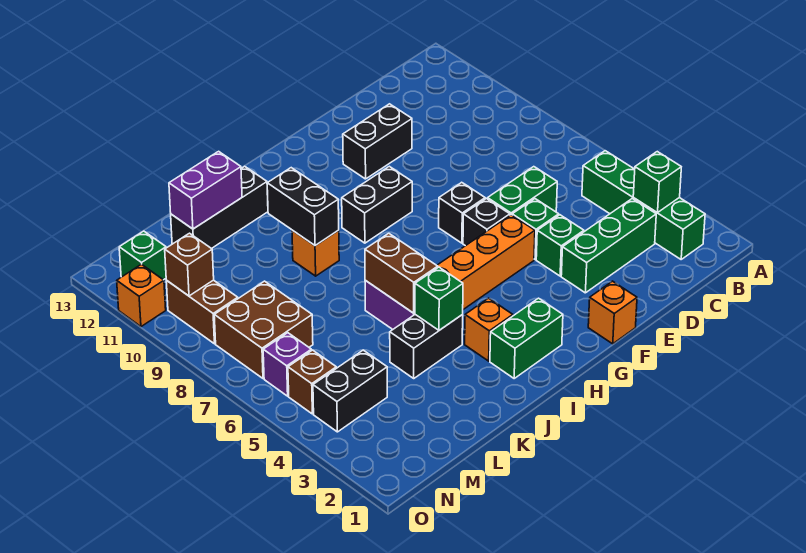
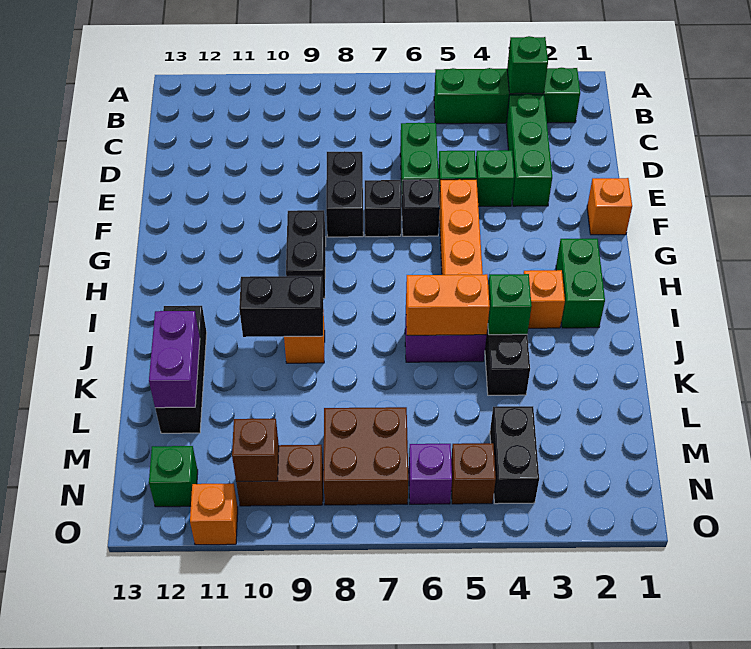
black 1x2 brick [343,104,412,179] -> black 1x2 brick moved to [326,151,363,237]
brown 1x2 brick [365,233,438,313] -> orange 1x2 brick [406,274,490,335]

